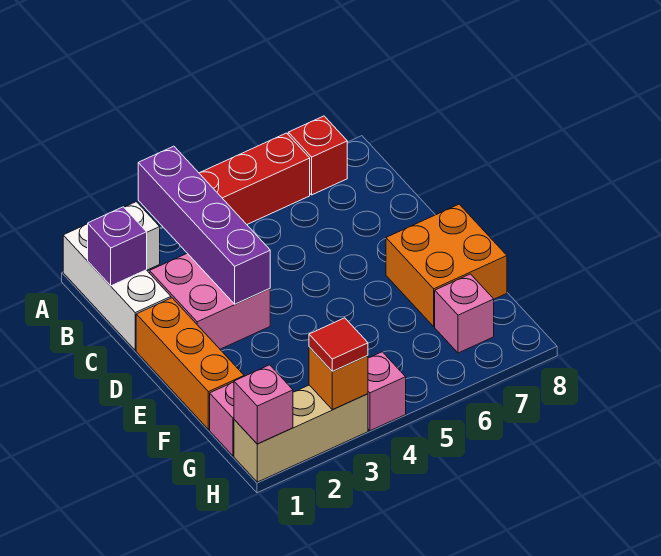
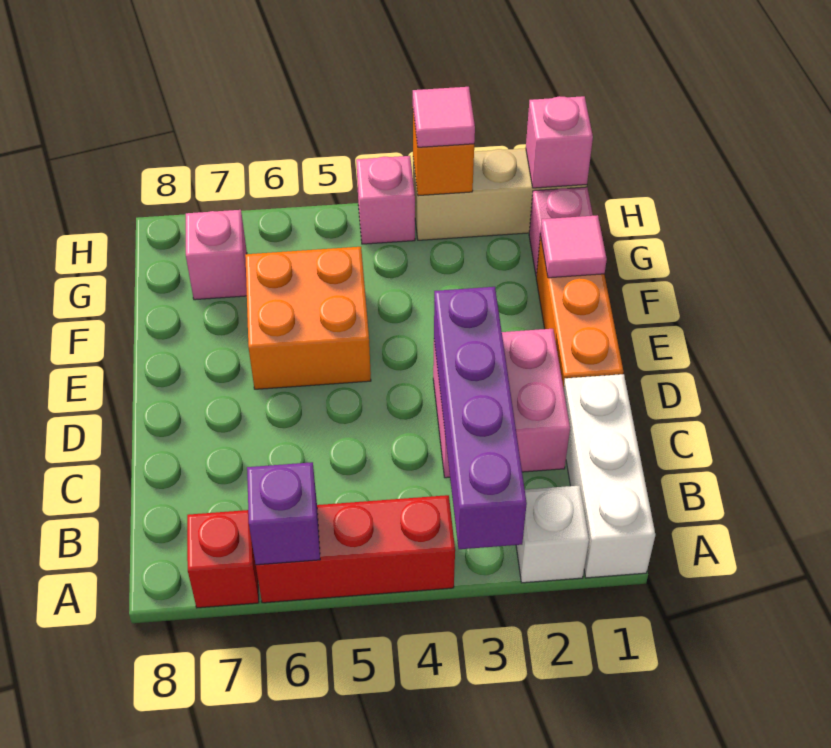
purple 1x1 brick [88,207,147,286] -> purple 1x1 brick moved to [247,462,320,565]
orange 2x2 brick [386,204,507,326] -> orange 2x2 brick moved to [245,247,371,389]
none -> pink 1x1 tile [540,215,607,278]
red 1x1 tile [309,318,368,371] -> pink 1x1 tile [413,87,475,147]

